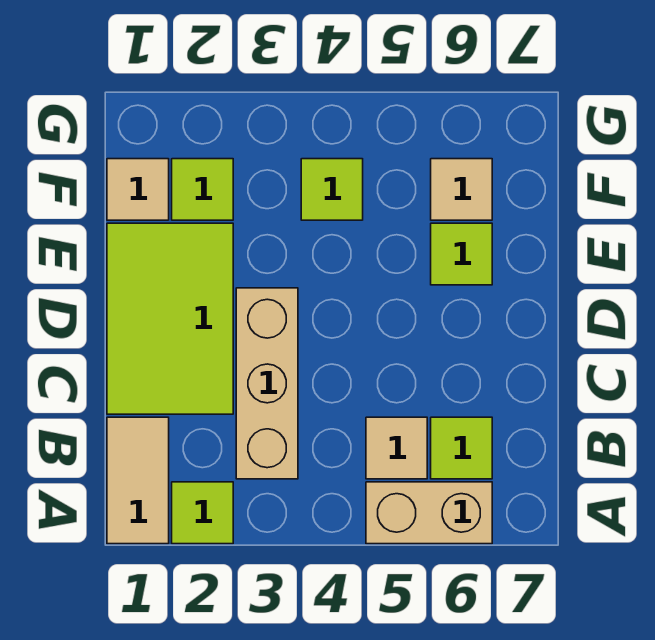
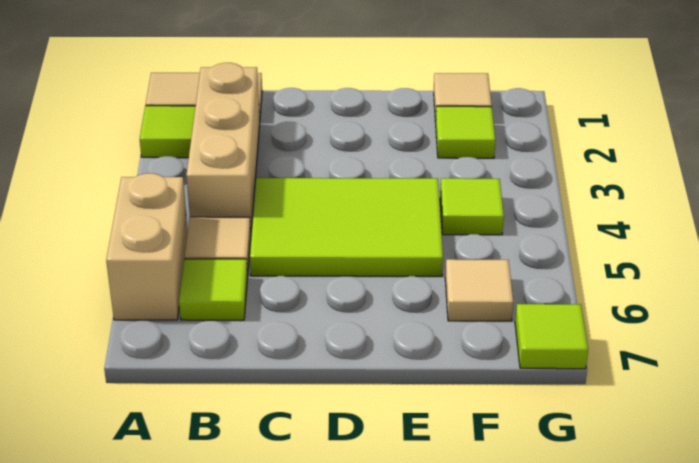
tan 1x3 brick [236,288,298,479] -> tan 1x3 brick turned to [186,63,260,229]
lime 2x3 tile [107,223,233,414] -> lime 2x3 tile moved to [250,178,443,276]
lime 1x1 tile [431,223,492,285] -> lime 1x1 tile moved to [515,304,588,369]

